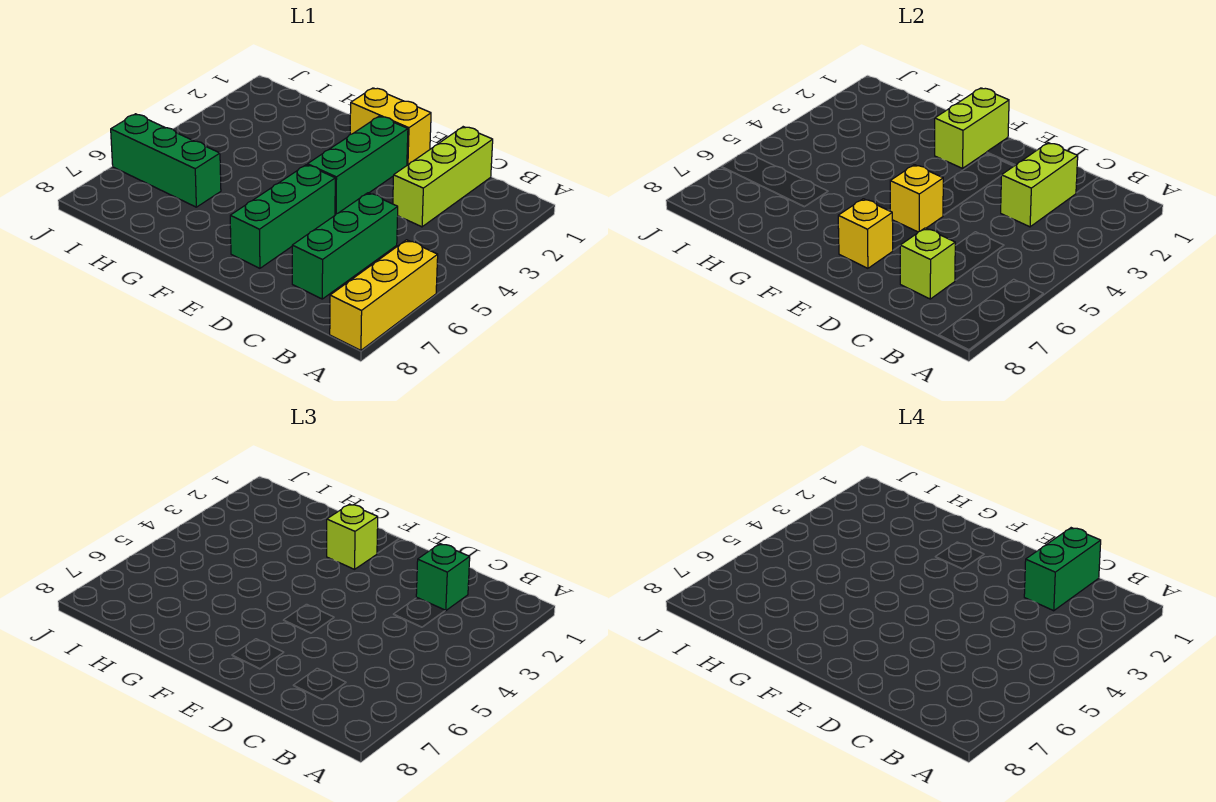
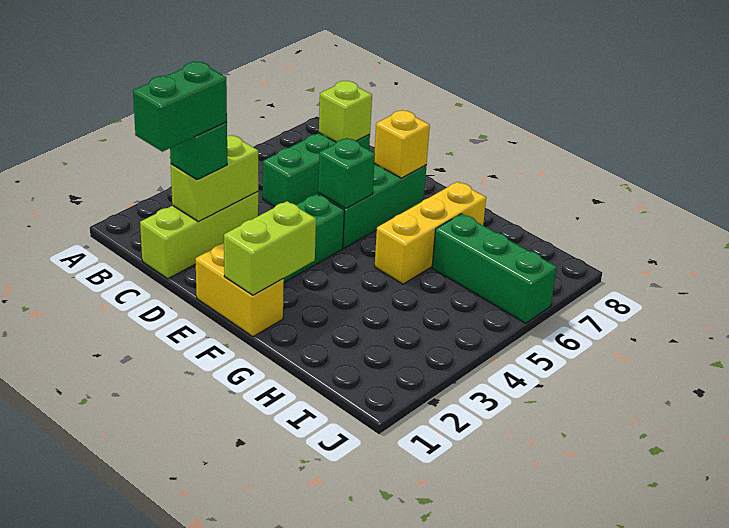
yellow 1x3 brick [330,240,438,350] -> yellow 1x3 brick moved to [375,182,486,284]
yellow 1x1 brick [890,165,943,232] -> green 1x1 brick [318,138,375,209]
lime 1x1 brick [327,504,378,569] -> none

